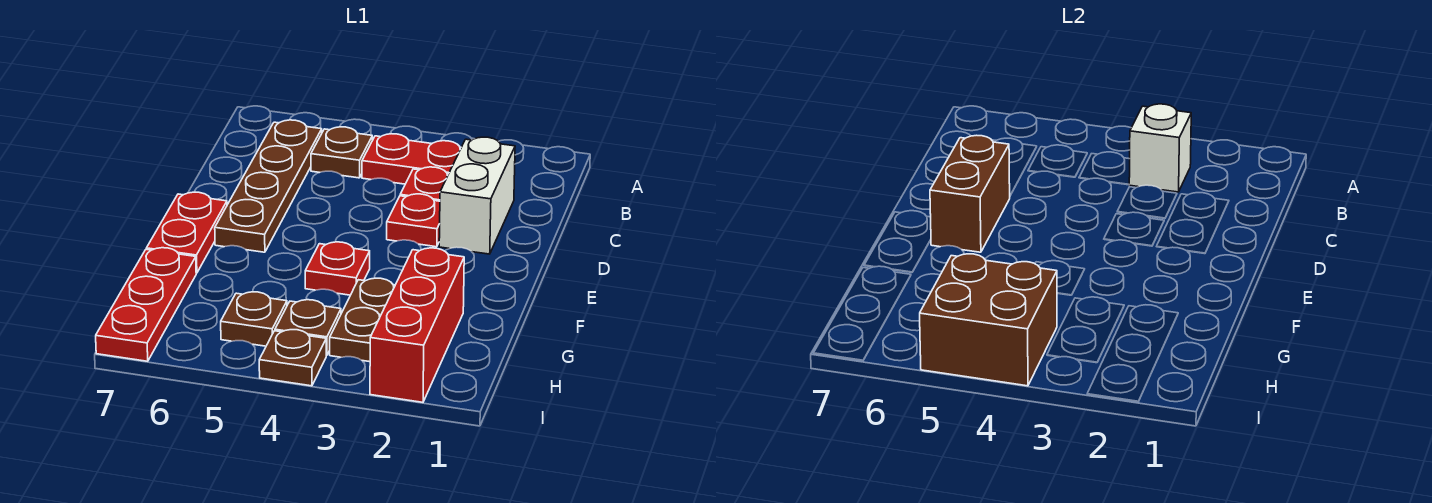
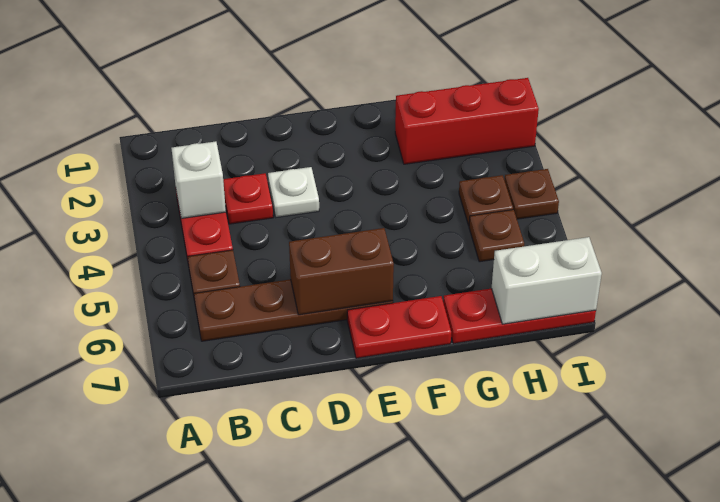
white 1x2 brick [439,137,515,254] -> white 1x2 brick moved to [492,237,602,324]
red 1x1 plate [387,194,440,247] -> white 1x1 plate [268,167,319,217]
red 1x1 plate [305,242,370,295] -> none
brown 1x2 plate [330,278,395,362] -> none
brown 2x2 brick [920,254,1057,386] -> none

